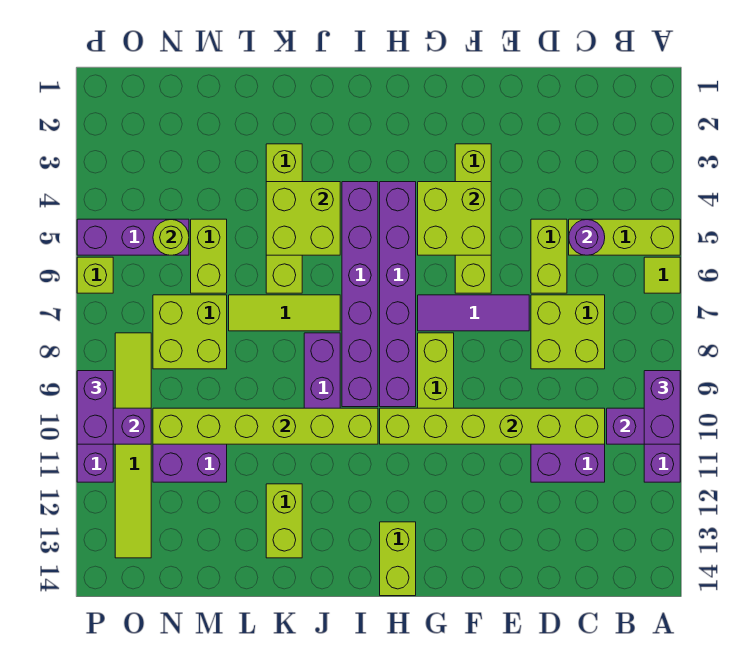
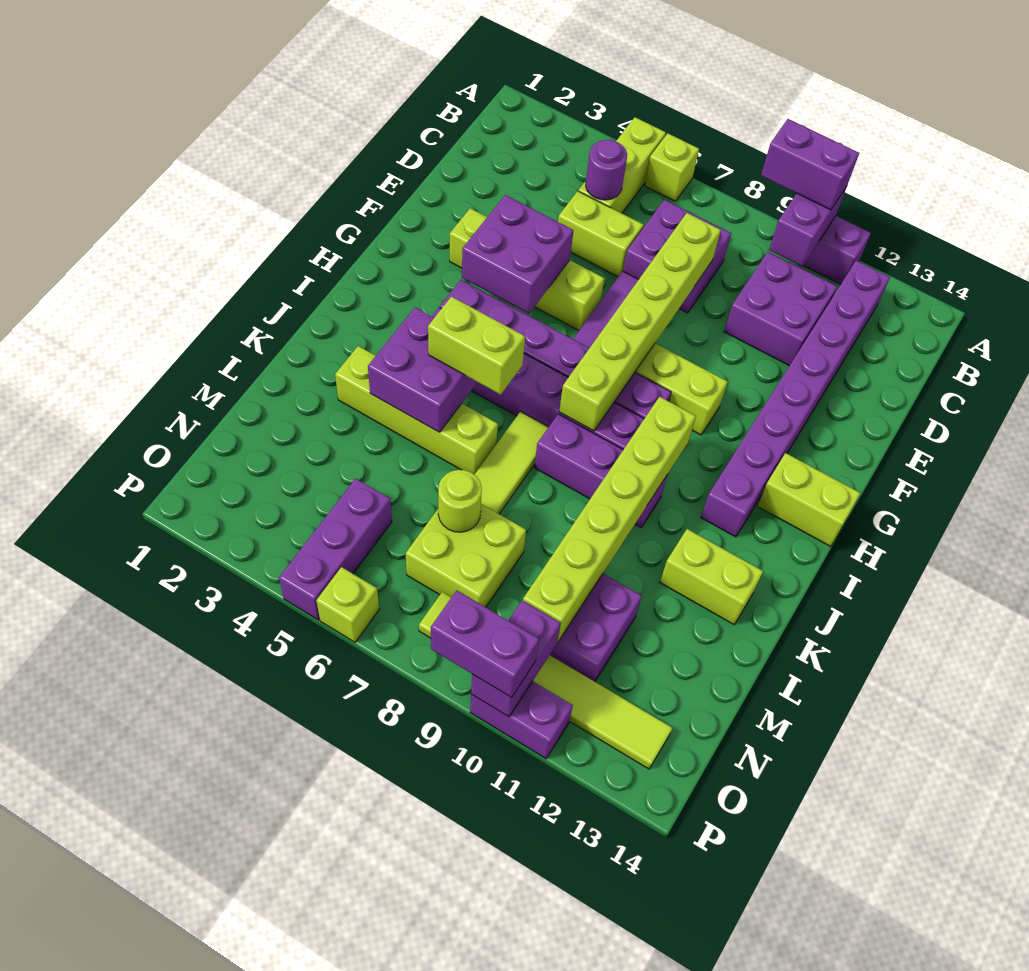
lime 1x1 tile [644,257,680,293] -> lime 1x1 brick [645,133,699,201]
none -> purple 1x8 brick [701,260,890,537]
lime 2x2 brick [531,295,605,369] -> purple 2x2 brick [623,200,731,313]
lime 1x6 brick [380,408,605,444] -> lime 1x6 brick moved to [559,213,721,431]
lime 2x2 brick [418,182,491,255] -> purple 2x2 brick [462,195,574,313]
lime 2x2 brick [266,182,340,255] -> purple 2x2 brick [368,307,477,432]
lime 1x2 brick [191,219,227,293] -> lime 1x2 brick moved to [428,297,525,395]
lime 1x1 round brick [153,220,189,255] -> lime 1x1 round brick moved to [438,470,482,532]

